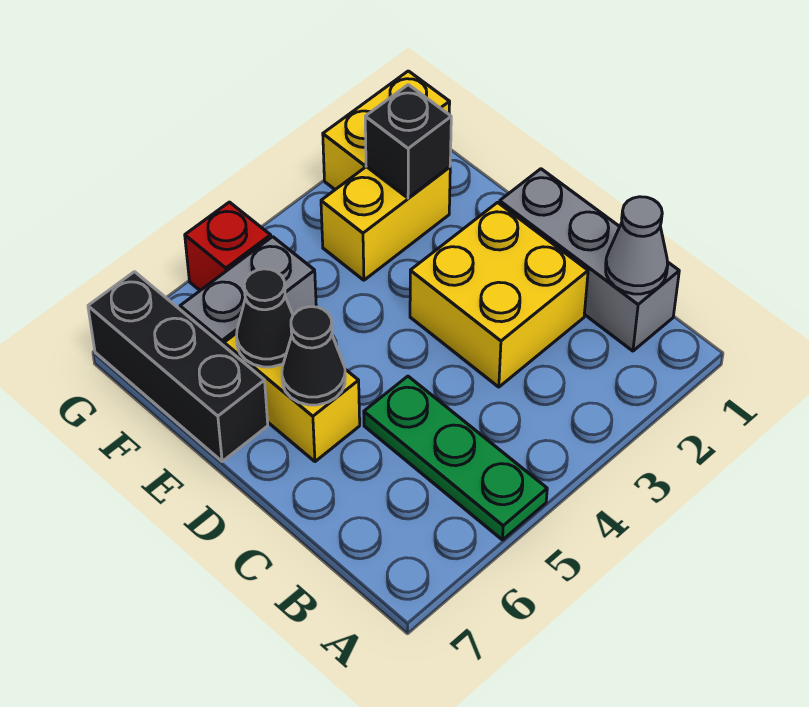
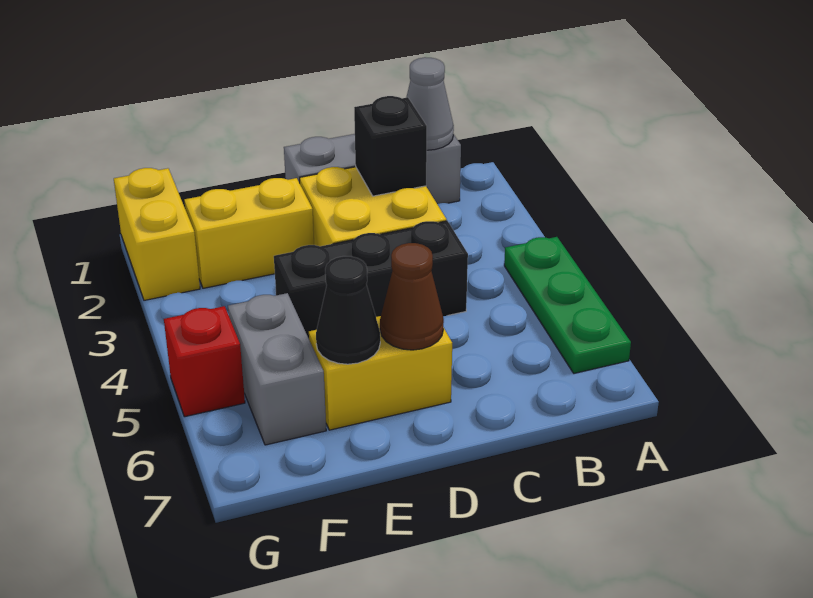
green 1x3 plate [364,376,547,540] -> green 1x3 plate turned to [504,237,631,373]
black 1x1 cone [282,307,345,405] -> brown 1x1 cone [380,243,444,350]
black 1x3 brick [88,272,268,462] -> black 1x3 brick moved to [274,221,468,338]
yellow 1x2 brick [321,167,450,280] -> yellow 1x2 brick turned to [184,178,314,288]
black 1x1 brick [365,85,451,198] -> black 1x1 brick moved to [354,96,427,196]

